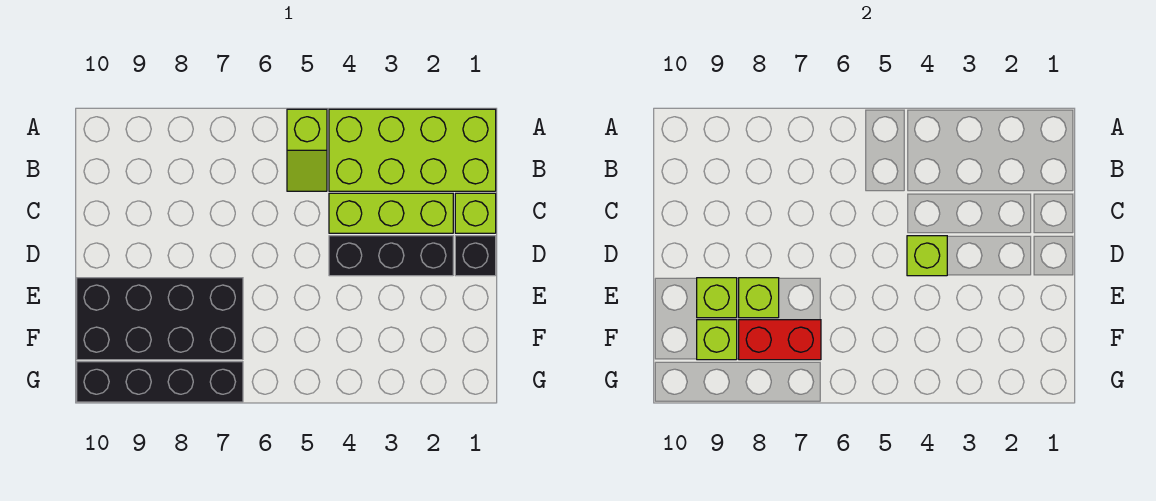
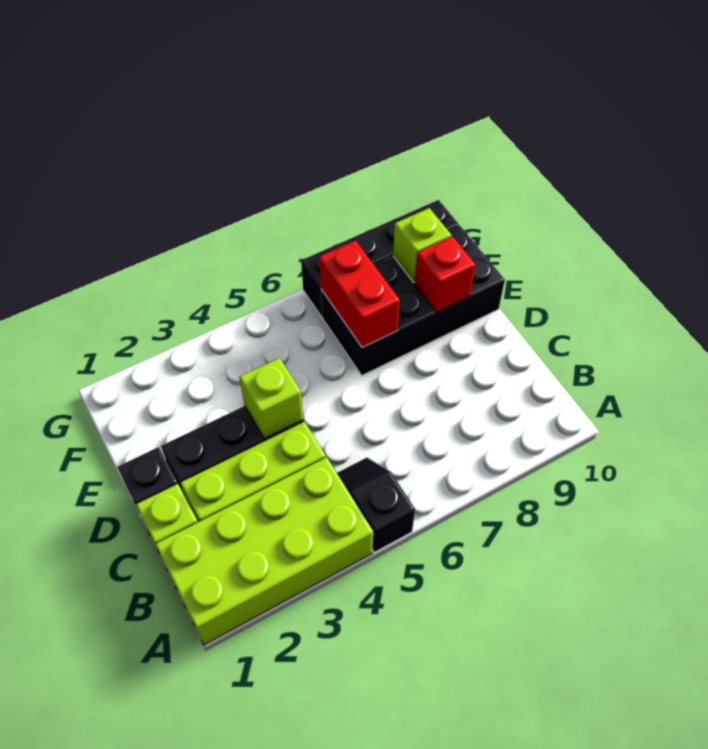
lime 1x2 slope [287,109,327,191] -> black 1x2 slope [337,458,415,552]
lime 1x1 brick [739,278,779,318] -> none
lime 1x1 brick [697,278,737,318] -> red 1x1 brick [415,236,475,312]
red 1x2 brick [739,320,821,360] -> red 1x2 brick turned to [319,241,400,348]

